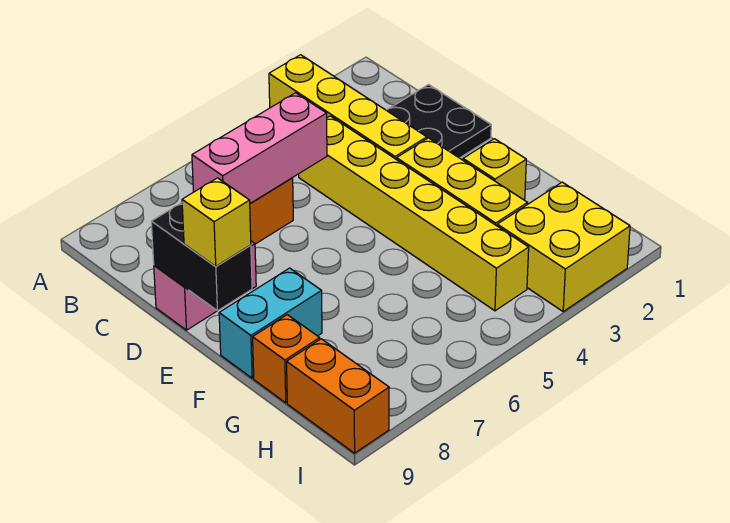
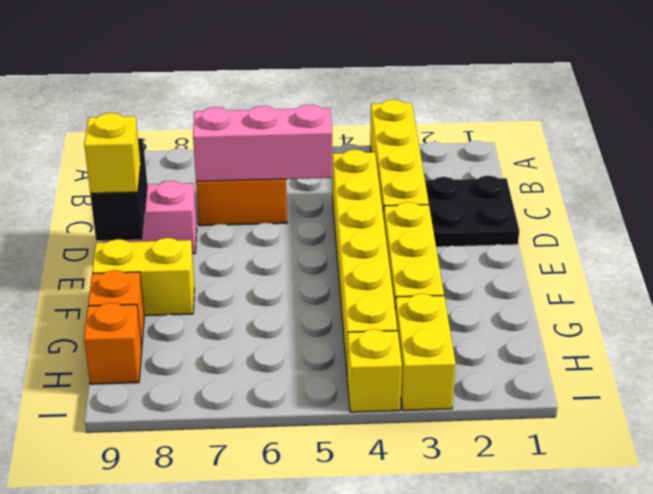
yellow 1x1 brick [463,139,526,200] -> yellow 1x1 brick moved to [347,329,402,412]
cyan 1x2 brick [219,268,322,378] -> yellow 1x2 brick [92,238,194,316]
yellow 2x2 brick [497,182,630,311] -> yellow 1x2 brick [395,294,456,411]
orange 1x2 brick [287,339,389,453] -> orange 1x1 brick [84,303,142,384]

